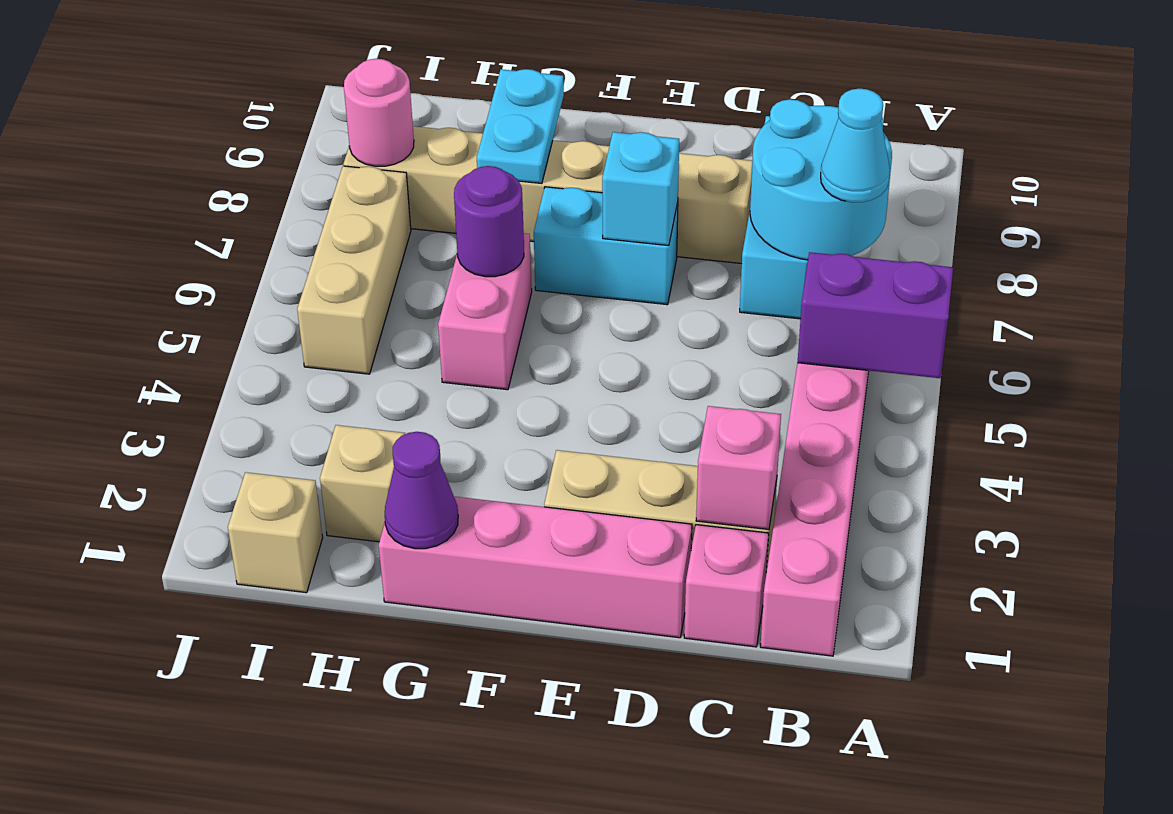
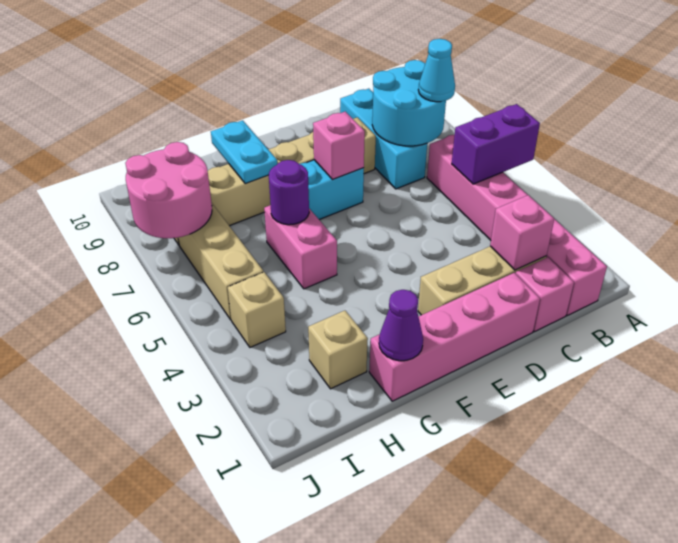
cyan 1x1 brick [602,132,679,246] -> pink 1x1 brick [313,112,365,179]
tan 1x1 brick [228,472,323,593] -> tan 1x1 brick moved to [228,272,286,347]
pink 1x1 round brick [344,59,414,166] -> pink 2x2 round brick [125,142,212,238]

